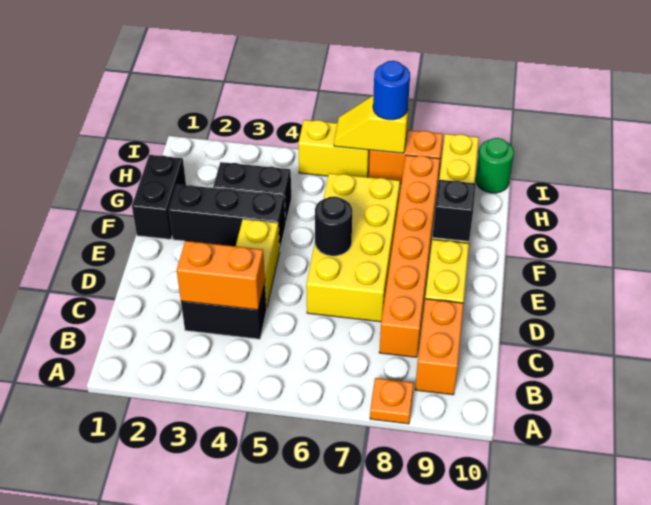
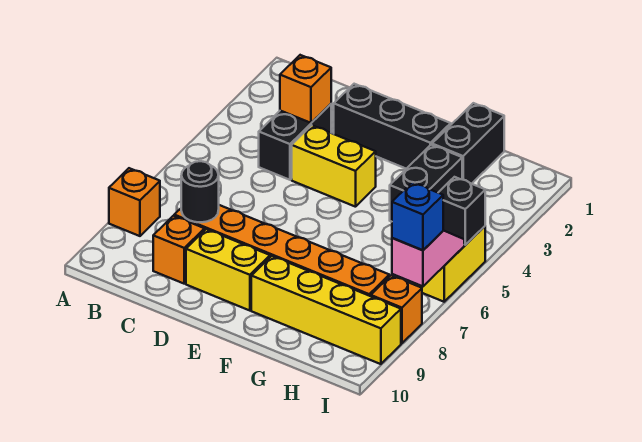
orange 1x1 plate [370,378,414,424] -> orange 1x1 brick [109,168,160,236]
orange 1x2 brick [415,299,463,395] -> orange 1x1 brick [153,216,205,284]
orange 1x2 brick [177,241,265,310] -> orange 1x1 brick [280,55,331,123]
yellow 2x4 brick [306,173,400,322] -> none
black 1x1 round brick [315,197,352,256] -> black 1x1 round brick moved to [181,161,219,222]
black 1x2 brick [132,155,186,239] -> black 1x2 brick turned to [432,103,504,184]
black 1x3 brick [169,184,286,251] -> black 1x3 brick turned to [334,84,451,169]
black 1x1 brick [433,180,476,242] -> black 1x1 brick moved to [438,177,485,245]
yellow 1x2 slope [334,96,410,153] -> pink 1x2 slope [392,231,464,286]
orange 1x2 brick [369,130,443,184] -> orange 1x1 brick [371,275,422,343]
blue 1x1 round brick [373,61,410,120] -> blue 1x1 brick [392,182,443,250]
green 1x1 round brick [476,138,514,193] -> none

